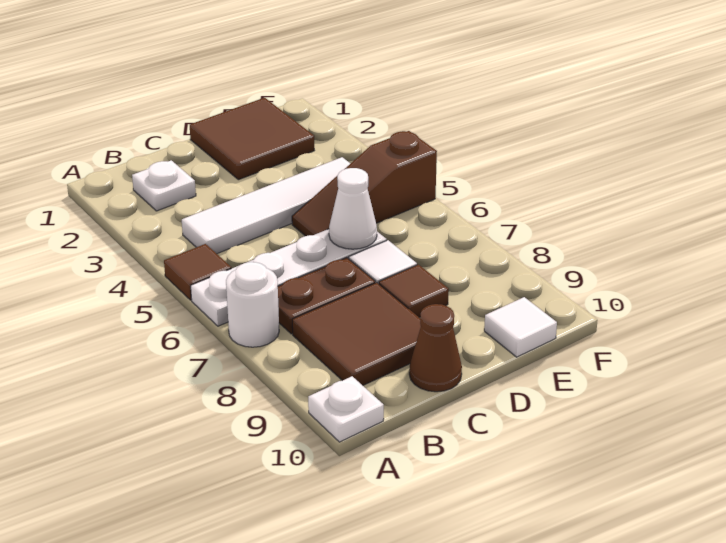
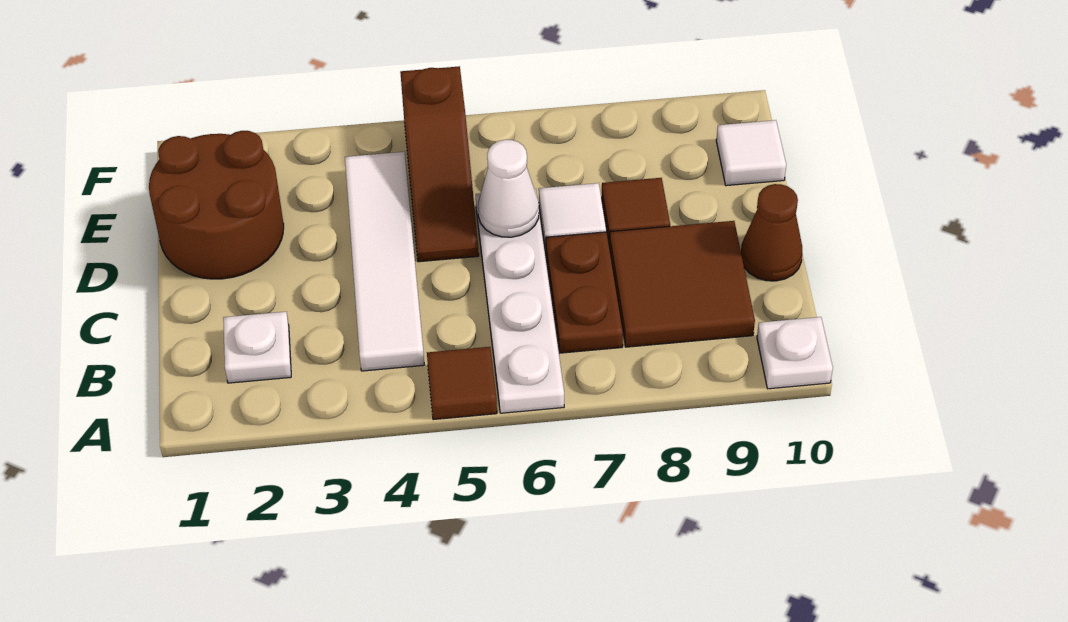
white 1x1 round brick [226,262,279,347] -> none
brown 2x2 tile [190,98,314,180] -> brown 2x2 round brick [149,131,284,279]

